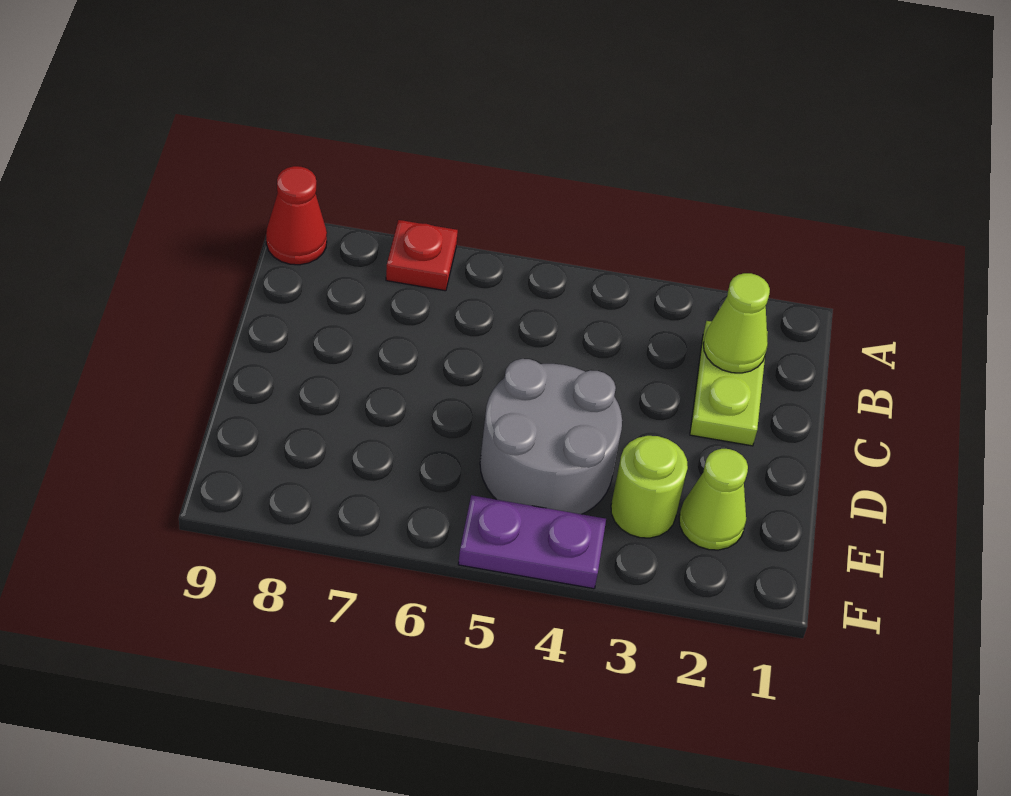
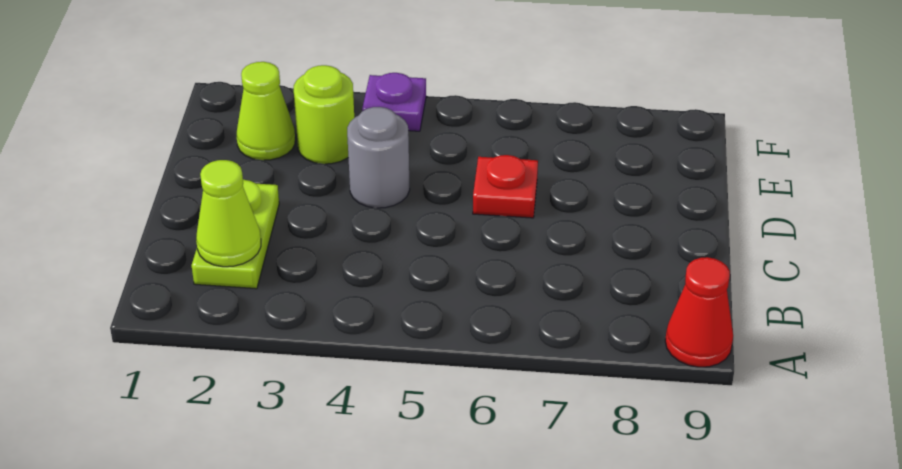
red 1x1 plate [386,220,458,291] -> red 1x1 plate moved to [473,155,538,218]
grey 2x2 round brick [480,359,622,514] -> grey 1x1 round brick [347,107,410,208]
purple 1x2 plate [458,495,606,589] -> purple 1x1 plate [362,73,426,131]

